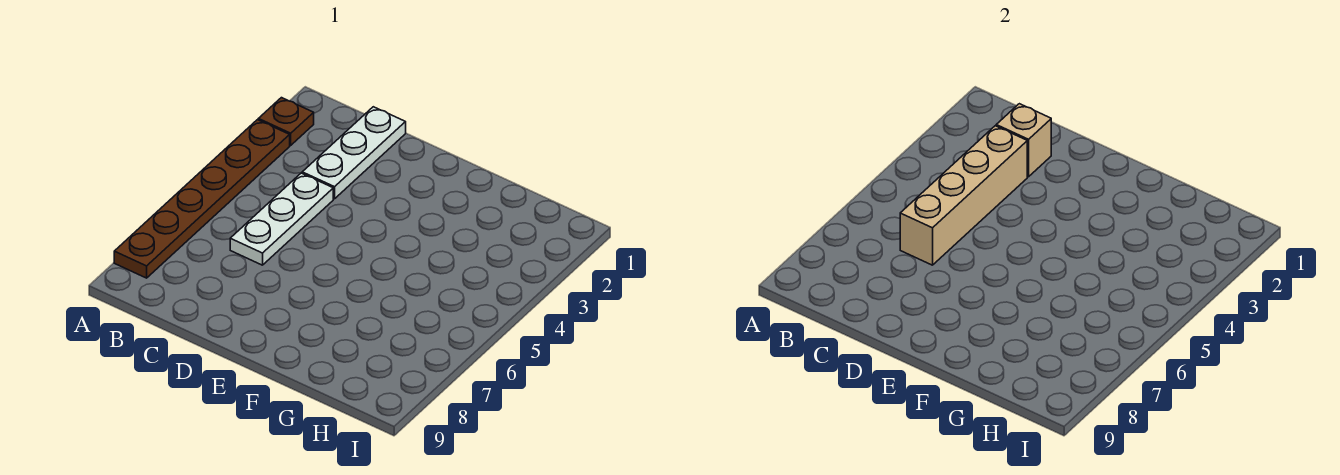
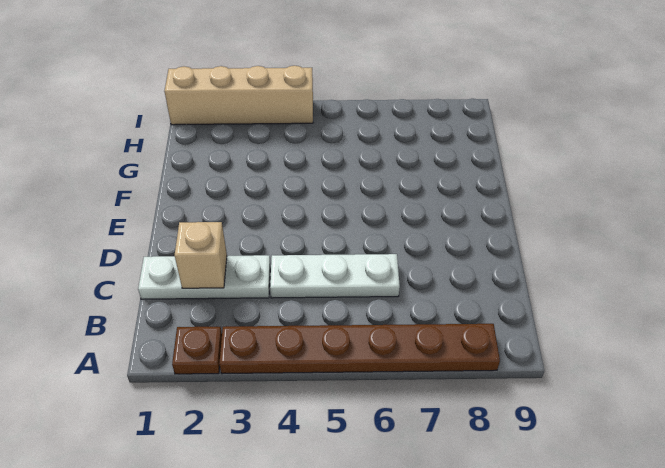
tan 1x4 brick [900,126,1027,265] -> tan 1x4 brick moved to [164,66,313,125]

